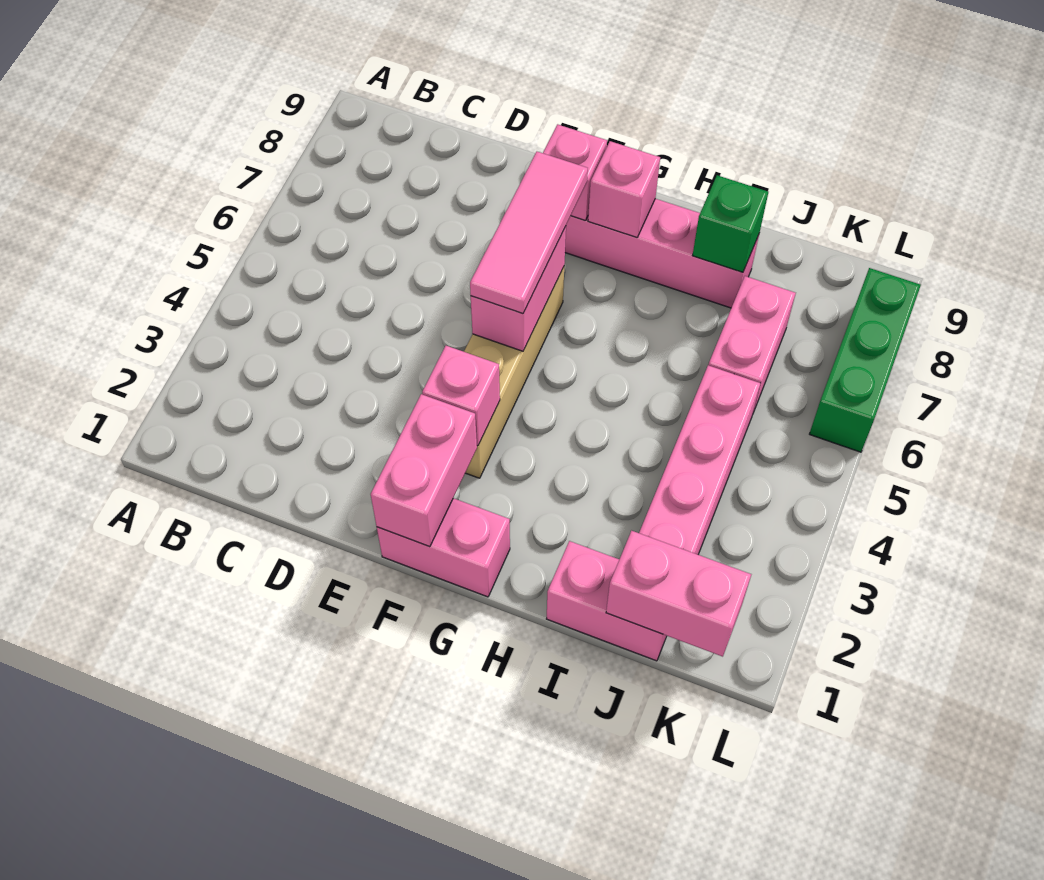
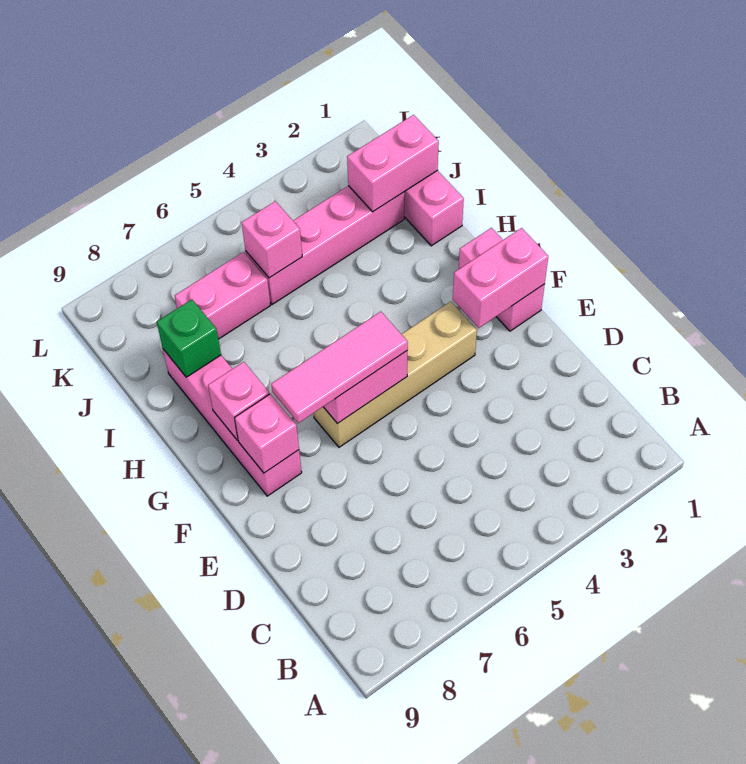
pink 1x1 brick [422,346,500,446] -> pink 1x1 brick moved to [242,201,302,278]
pink 1x2 brick [606,531,751,657] -> pink 1x2 brick turned to [347,115,439,212]
green 1x3 brick [810,268,921,452] -> none

